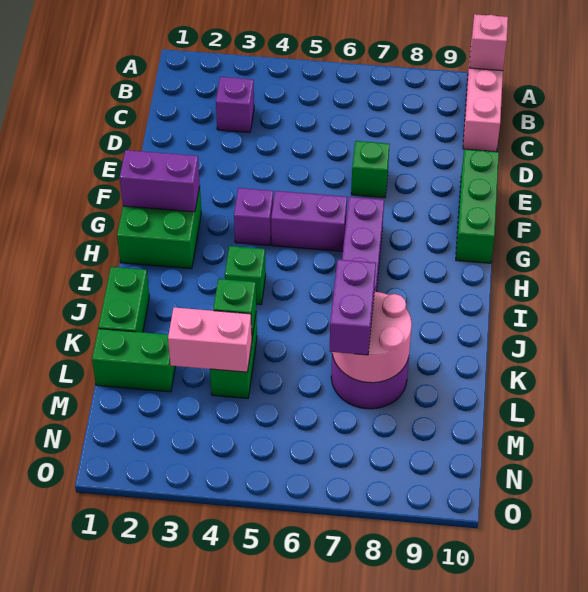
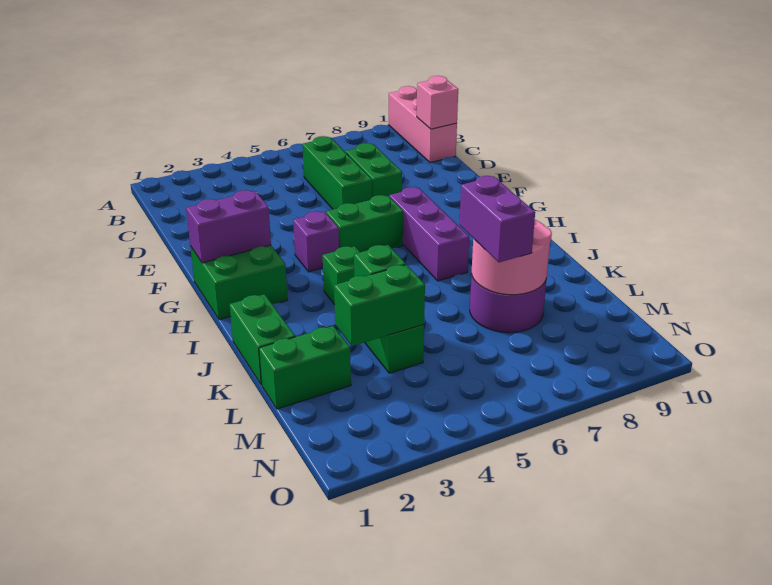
pink 1x1 brick [469,14,508,71] -> pink 1x1 brick moved to [417,76,458,129]
purple 1x1 brick [216,77,254,132] -> none
green 1x1 brick [351,141,390,198] -> green 1x2 brick [345,143,402,197]
green 1x3 brick [456,149,499,263] -> green 1x3 brick moved to [302,136,372,209]
purple 1x2 brick [271,191,347,251] -> green 1x2 brick [326,195,403,252]
pink 1x2 brick [168,307,252,372] -> green 1x2 brick [334,265,425,346]

